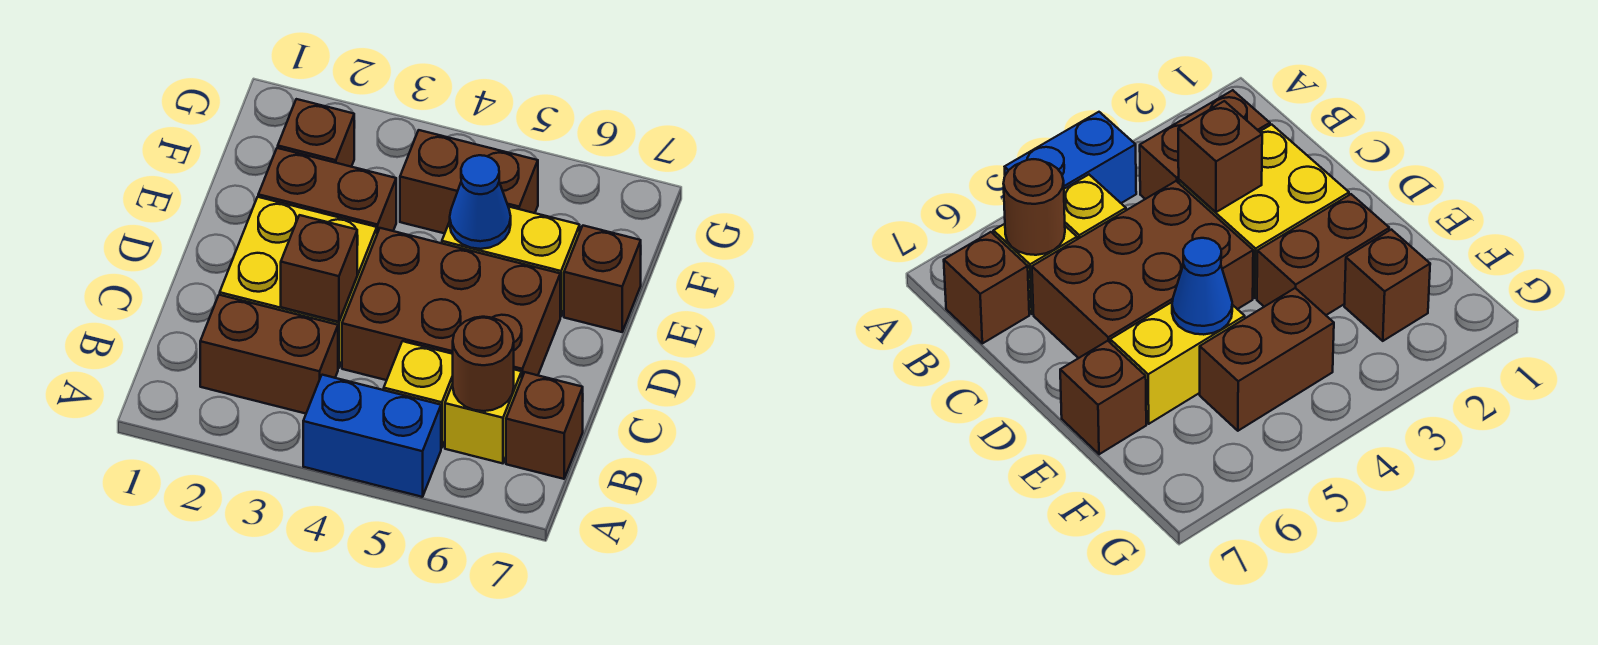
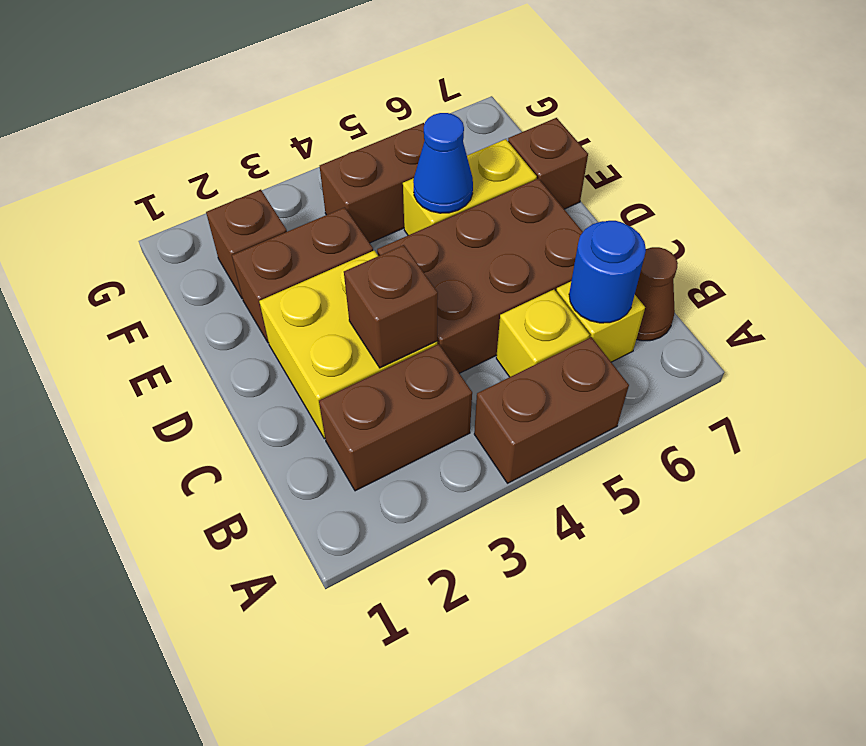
blue 1x2 brick [303,375,441,497] -> brown 1x2 brick [474,337,629,483]
brown 1x1 round brick [453,317,514,411] -> blue 1x1 round brick [569,221,646,323]
brown 1x1 brick [506,372,583,479] -> brown 1x1 cone [635,247,678,341]

